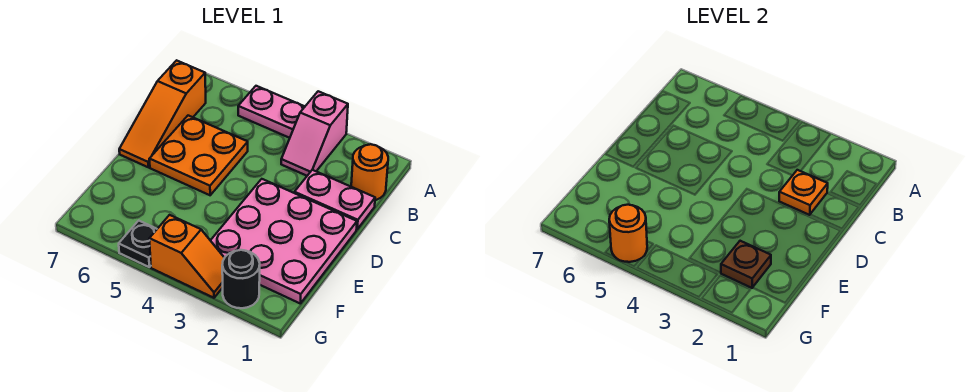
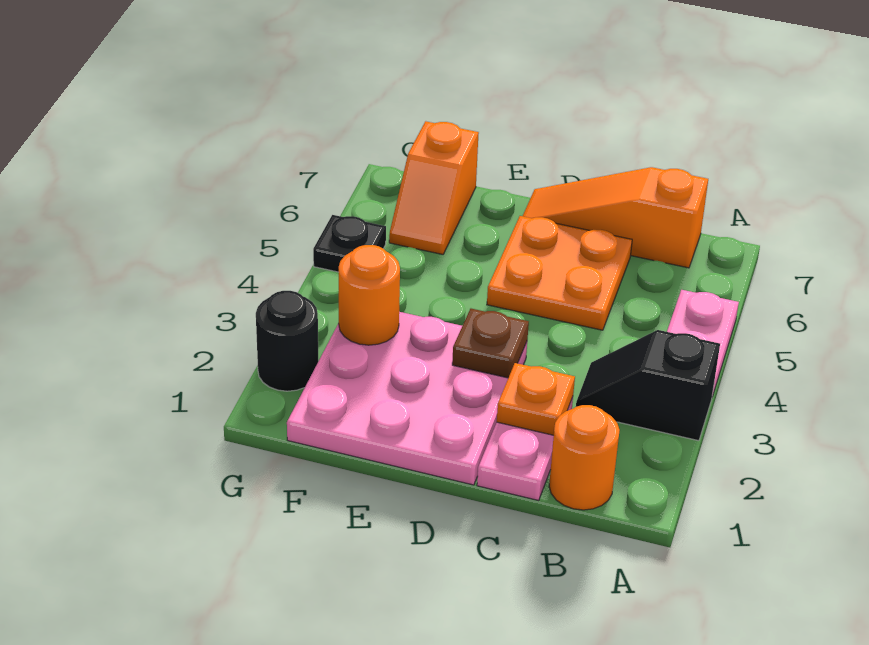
pink 1x2 slope [281,91,348,176] -> black 1x2 slope [576,330,720,441]
brown 1x1 plate [721,241,771,288] -> brown 1x1 plate moved to [452,309,529,378]
orange 1x2 slope [149,215,224,298] -> orange 1x2 slope moved to [389,121,479,254]
orange 1x1 round brick [609,205,647,262] -> orange 1x1 round brick moved to [339,245,400,345]

